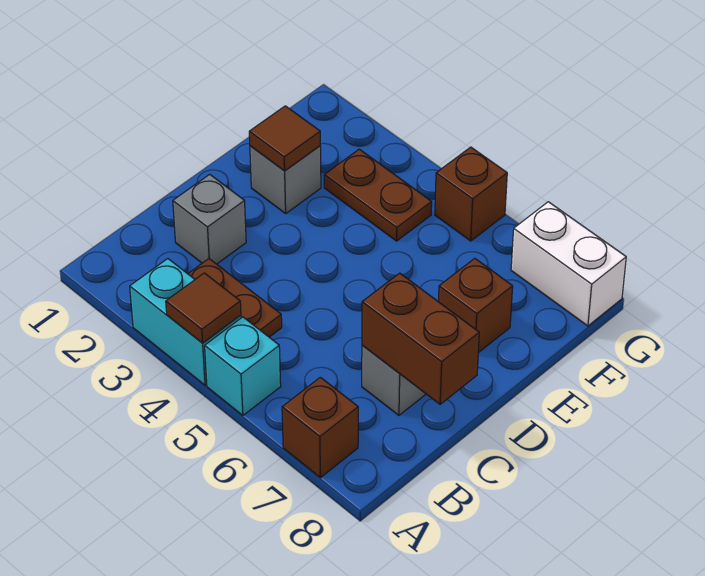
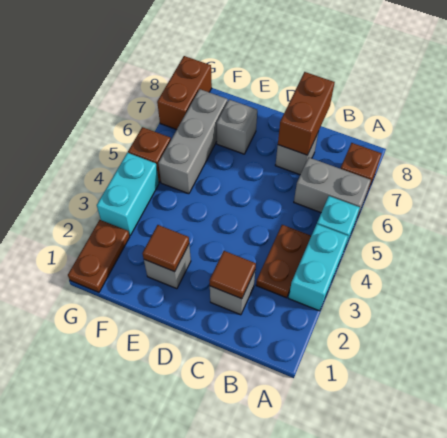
brown 1x1 tile [166,273,241,343] -> brown 1x1 tile moved to [209,251,256,299]
none -> grey 1x2 brick [294,157,371,220]
brown 1x1 brick [438,258,513,353] -> grey 1x1 brick [217,100,257,154]
brown 1x2 plate [324,149,432,241] -> brown 1x2 plate moved to [68,220,130,292]
none -> grey 1x3 brick [158,89,228,194]
none -> cyan 1x2 brick [97,153,159,235]
white 1x2 brick [511,202,626,326] -> brown 1x2 brick [157,56,212,130]

